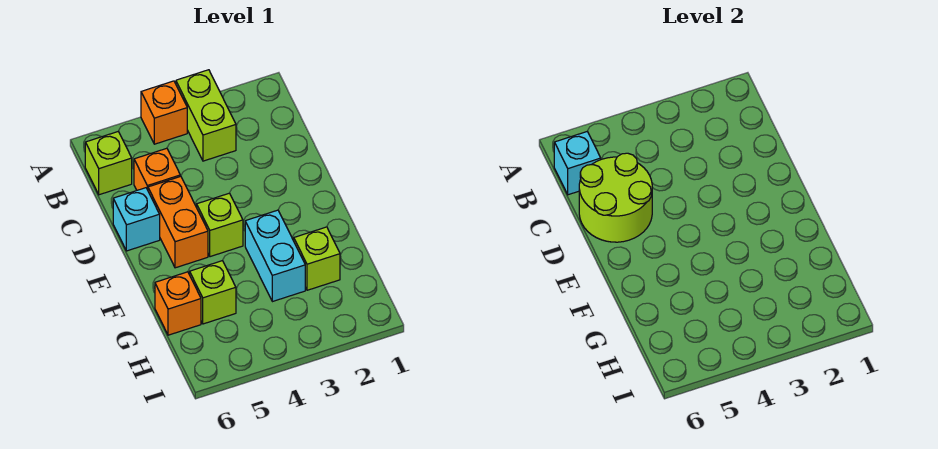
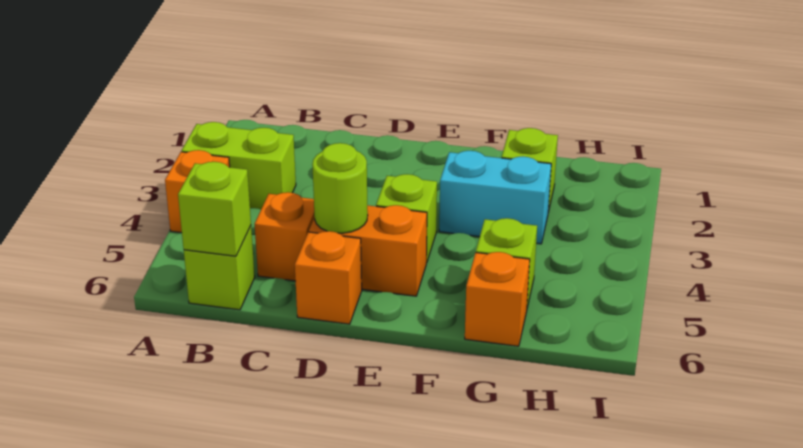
cyan 1x1 brick [554,131,601,195] -> lime 1x1 brick [178,162,251,256]
lime 2x2 round brick [579,153,652,242] -> lime 1x1 round brick [312,143,368,233]
cyan 1x1 brick [113,188,160,251] -> orange 1x1 brick [295,231,362,324]

